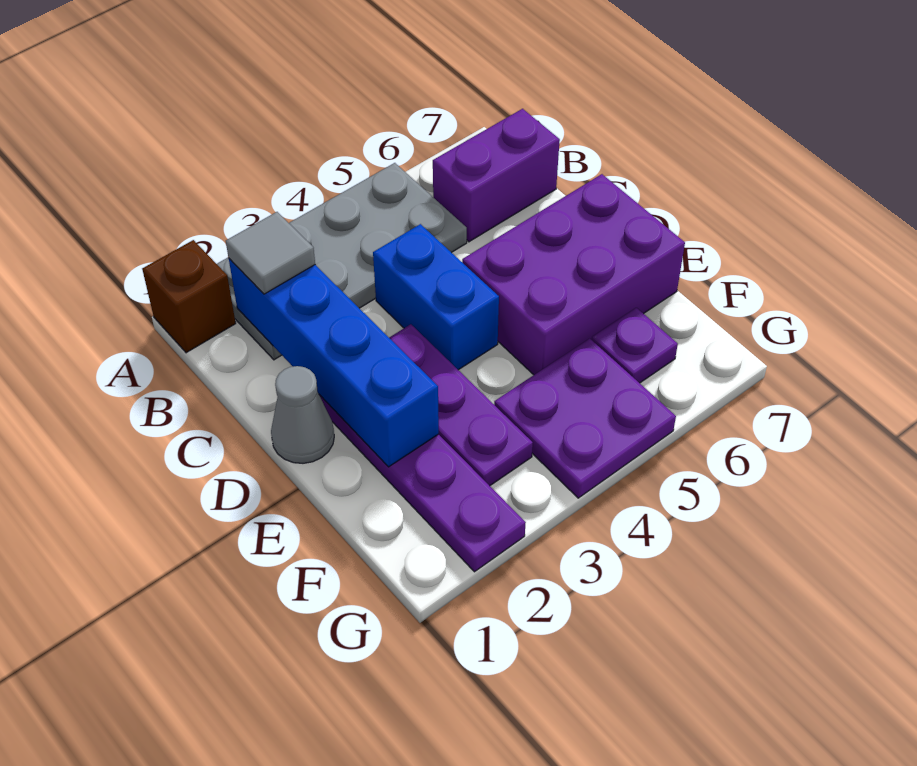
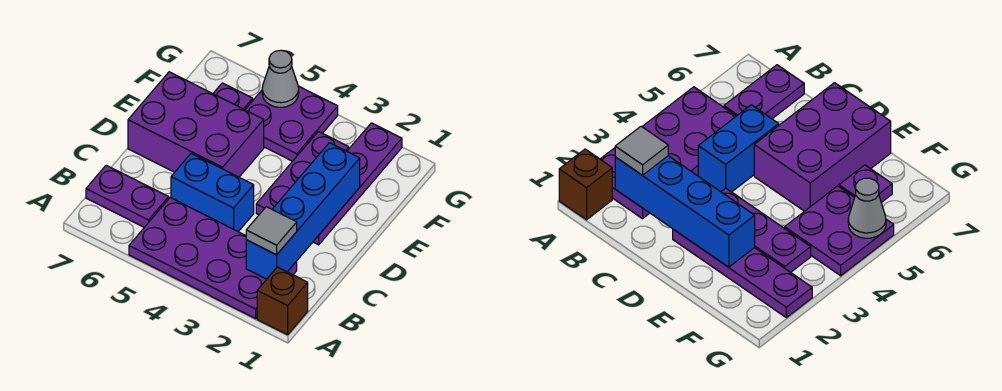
grey 2x4 plate [217,163,467,360] -> purple 2x4 plate [129,198,297,319]
purple 1x2 brick [433,109,560,242] -> purple 1x2 plate [86,165,169,227]
blue 1x2 brick [373,224,499,370] -> blue 1x2 brick turned to [171,153,254,232]
grey 1x1 cone [271,366,334,463] -> grey 1x1 cone moved to [262,50,299,107]

